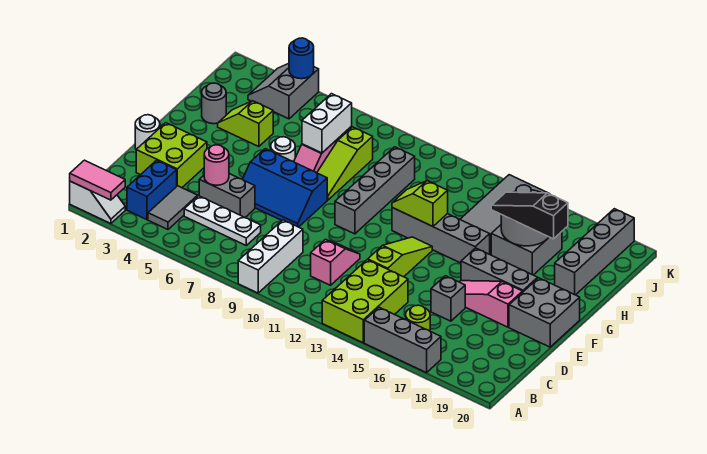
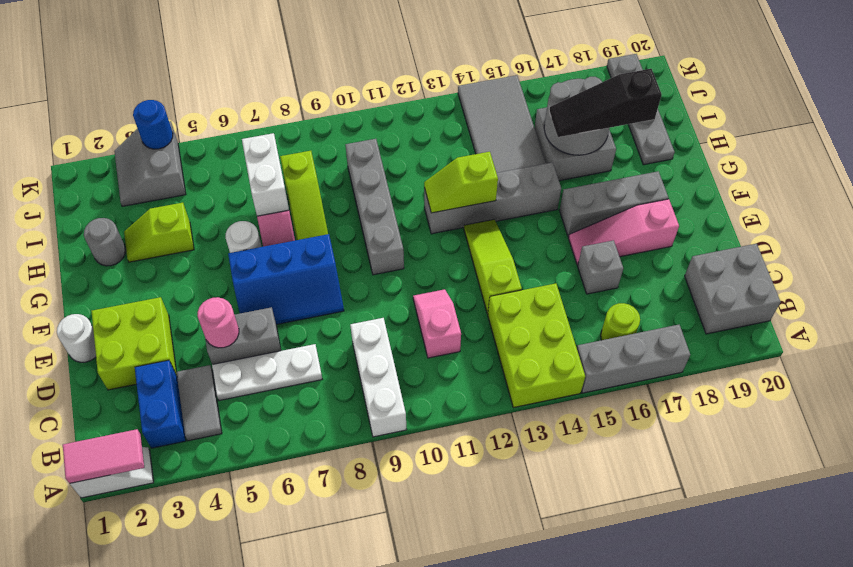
grey 2x2 brick [509,278,580,347] -> grey 2x2 brick moved to [685,244,781,334]
grey 1x4 brick [555,209,634,295] -> grey 1x4 plate [607,54,674,165]

